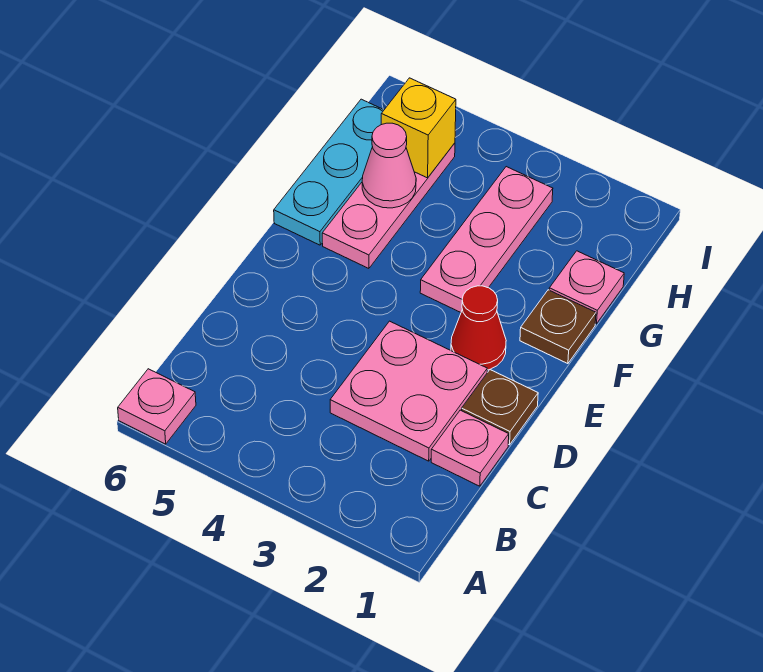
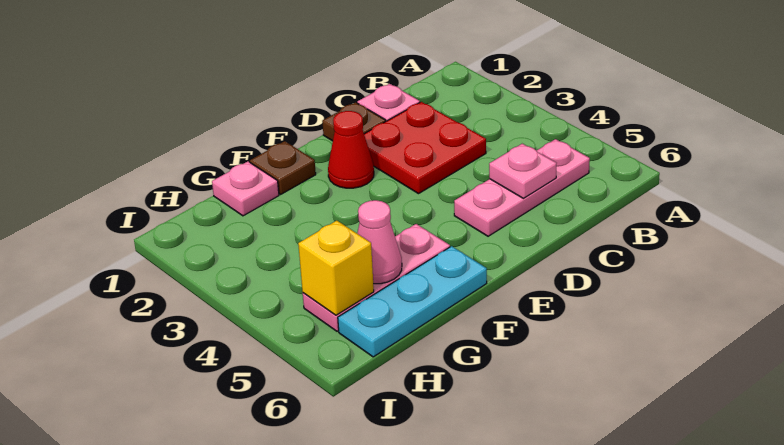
pink 1x1 plate [118,369,196,444] -> pink 1x1 plate moved to [489,144,556,198]
pink 2x2 plate [330,321,487,461] -> red 2x2 plate [364,102,486,194]
pink 1x3 plate [420,167,553,312] -> pink 1x3 plate moved to [454,139,590,236]

